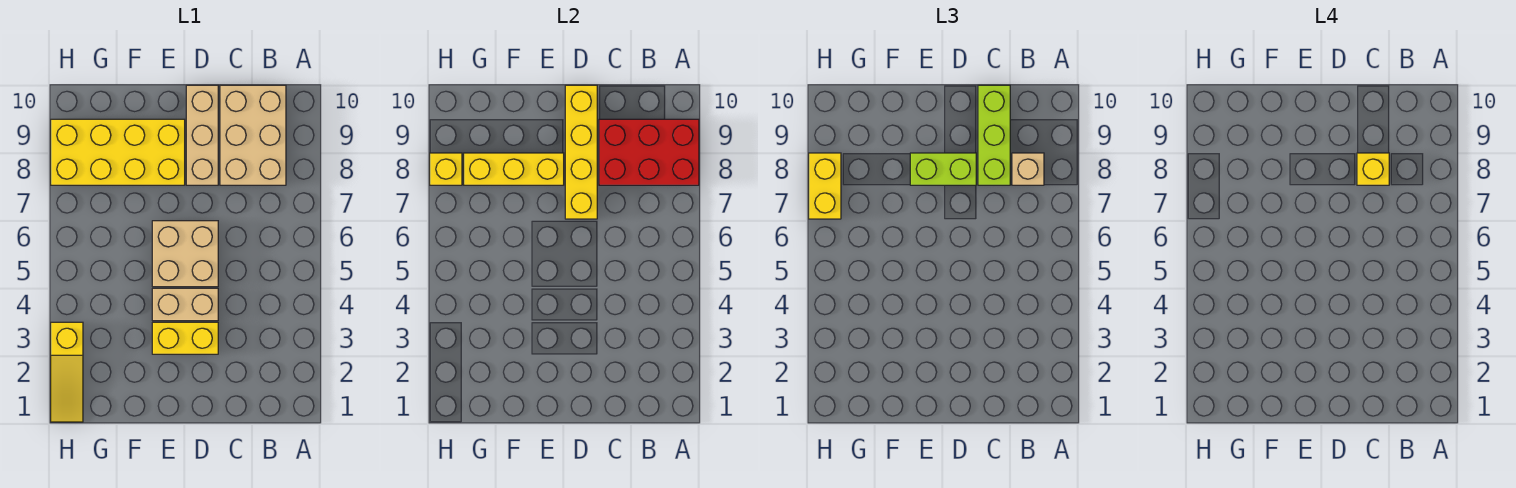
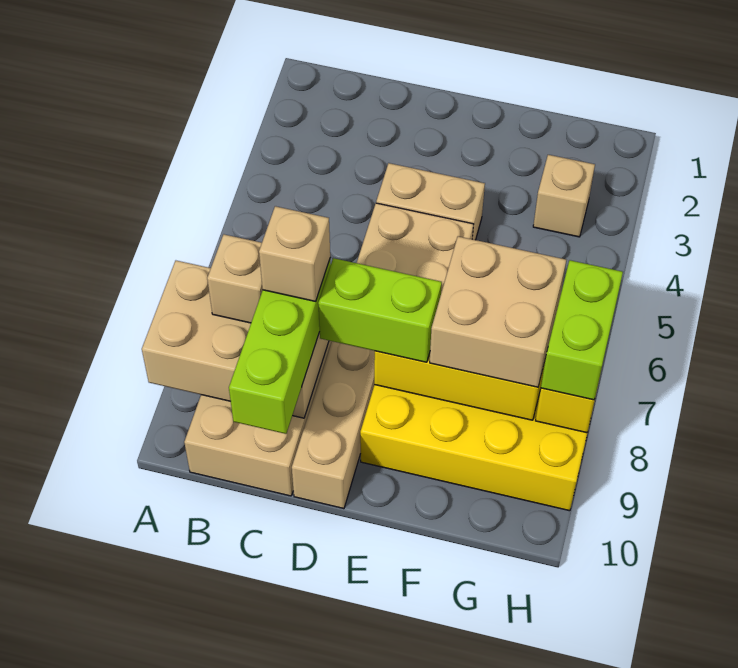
red 2x3 brick [599,119,699,185] -> tan 2x3 brick [142,261,329,418]
yellow 1x1 brick [1357,153,1389,185] -> tan 1x1 brick [259,206,330,301]
yellow 1x2 brick [152,322,218,354] -> none
yellow 1x4 brick [565,85,597,219] -> none
none -> tan 2x2 brick [430,236,566,387]
none -> tan 1x1 brick [533,155,595,237]
yellow 1x3 slope [51,322,83,422] -> none
yellow 1x2 brick [809,153,841,219] -> lime 1x2 brick [541,260,623,400]

